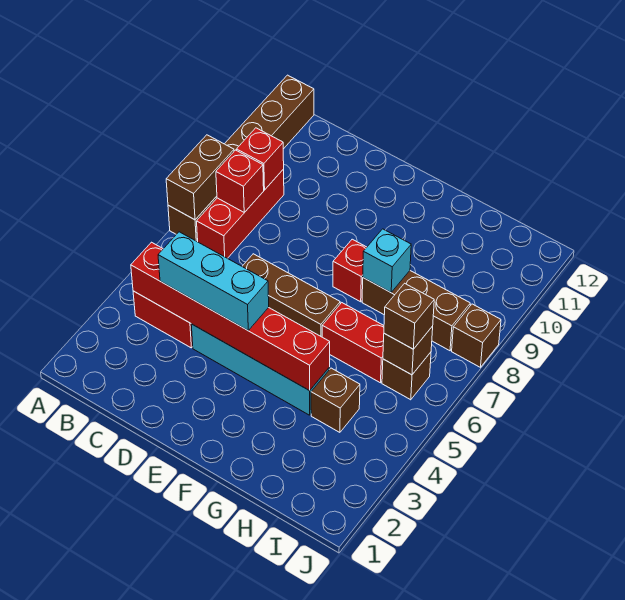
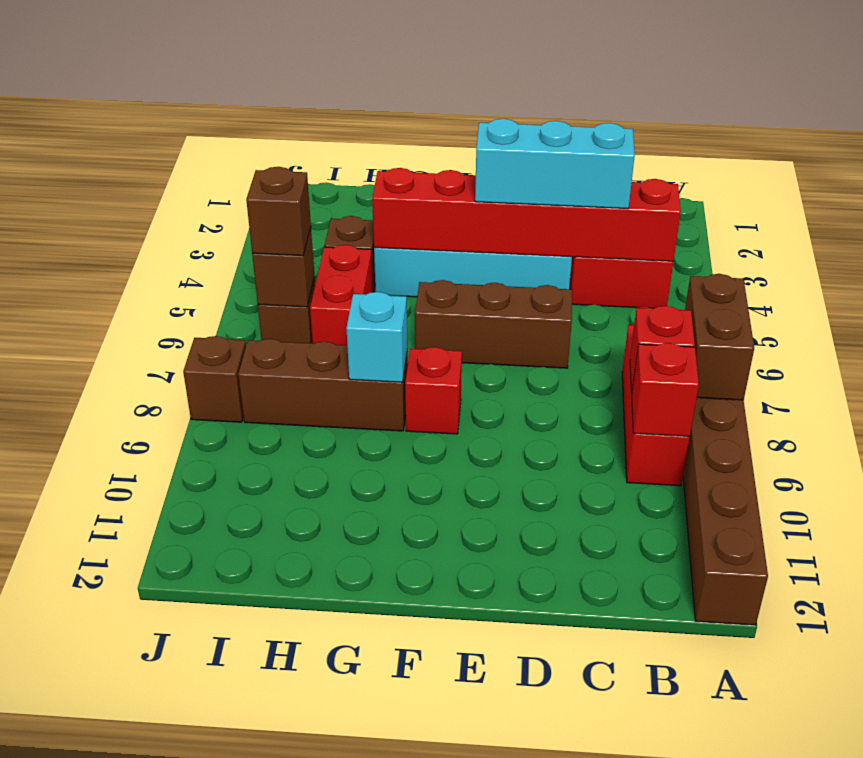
red 1x2 brick [322,303,384,383] -> red 1x2 brick turned to [310,245,373,345]

